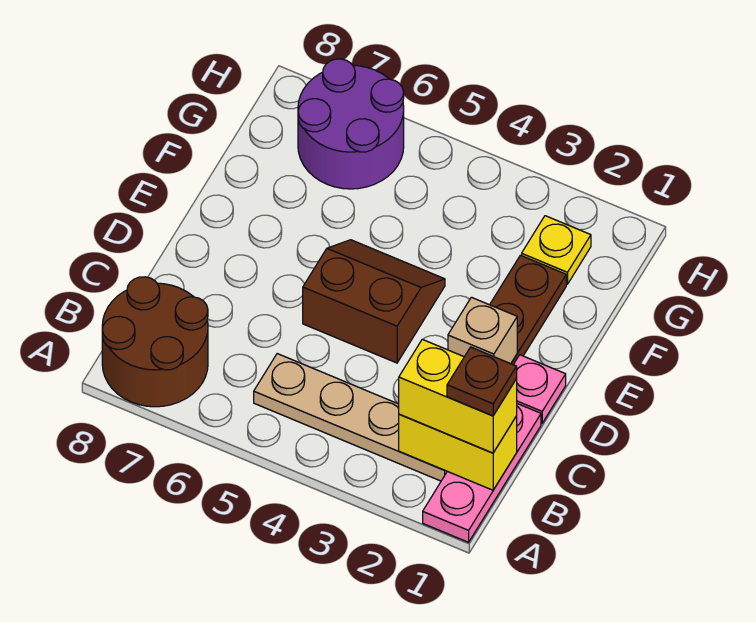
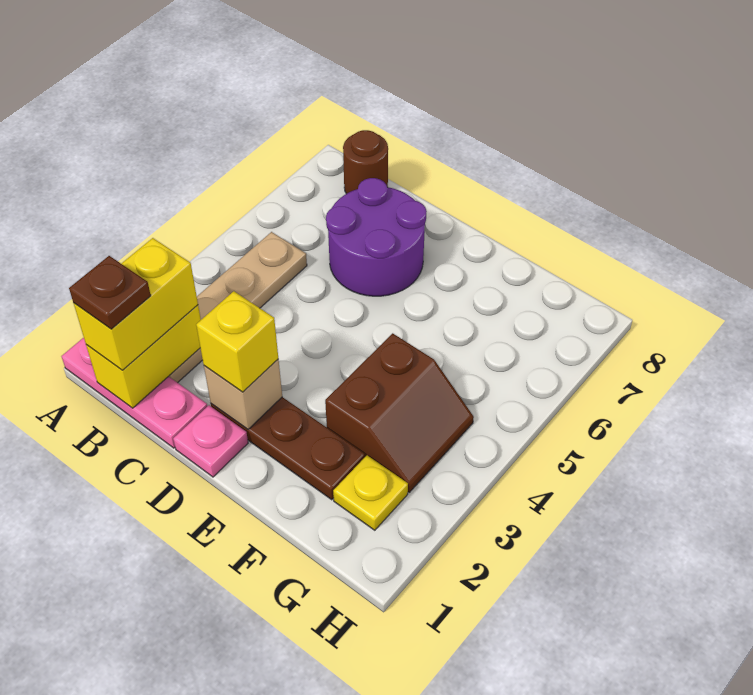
brown 2x2 round brick [102,277,208,407] -> brown 1x1 round brick [343,130,388,194]
none -> yellow 1x1 brick [196,291,278,392]
brown 2x2 slope [303,240,445,363] -> brown 2x2 slope moved to [325,333,474,492]
purple 2x2 round brick [298,59,404,189] -> purple 2x2 round brick moved to [326,178,427,296]

